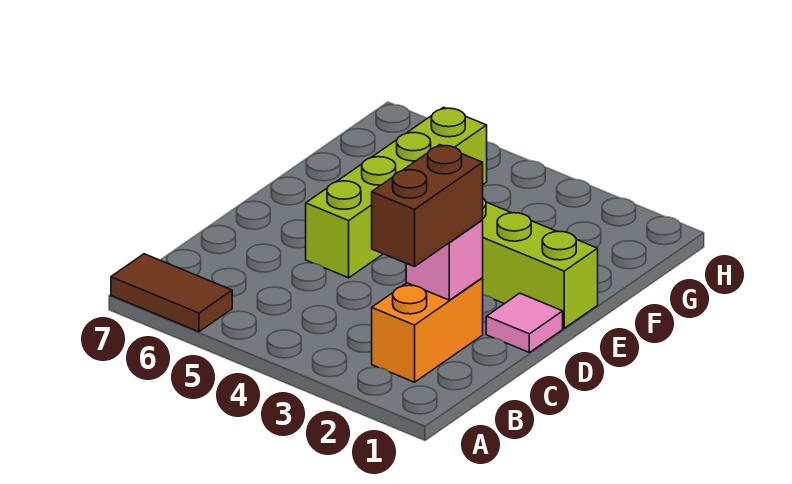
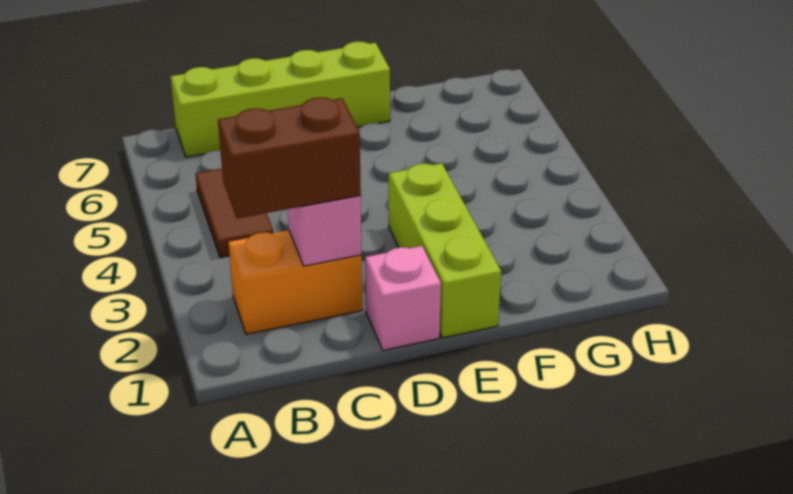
brown 1x2 tile [111,254,232,332] -> brown 1x2 tile moved to [196,169,273,258]
pink 1x1 tile [486,293,563,352] -> pink 1x1 brick [365,246,441,350]
lime 1x4 brick [306,107,487,278] -> lime 1x4 brick moved to [170,41,390,157]

